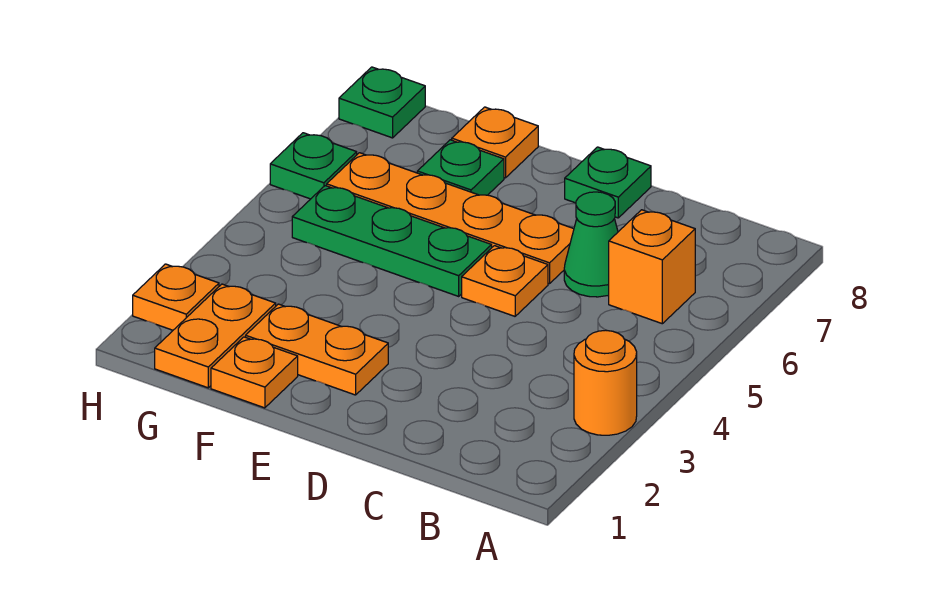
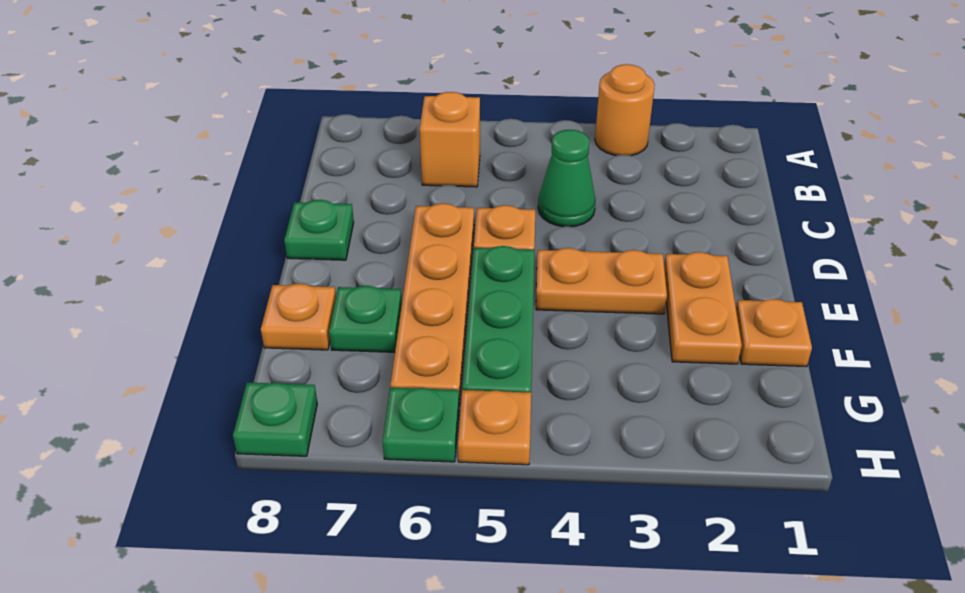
green 1x1 cone [564,192,618,297] -> green 1x1 cone moved to [538,130,596,227]
orange 1x2 plate [155,284,276,388] -> orange 1x2 plate moved to [536,248,667,314]
orange 1x1 plate [133,264,219,330] -> orange 1x1 plate moved to [458,390,531,465]

